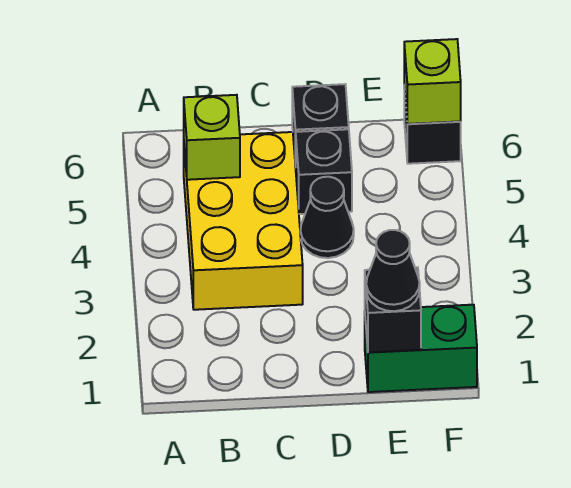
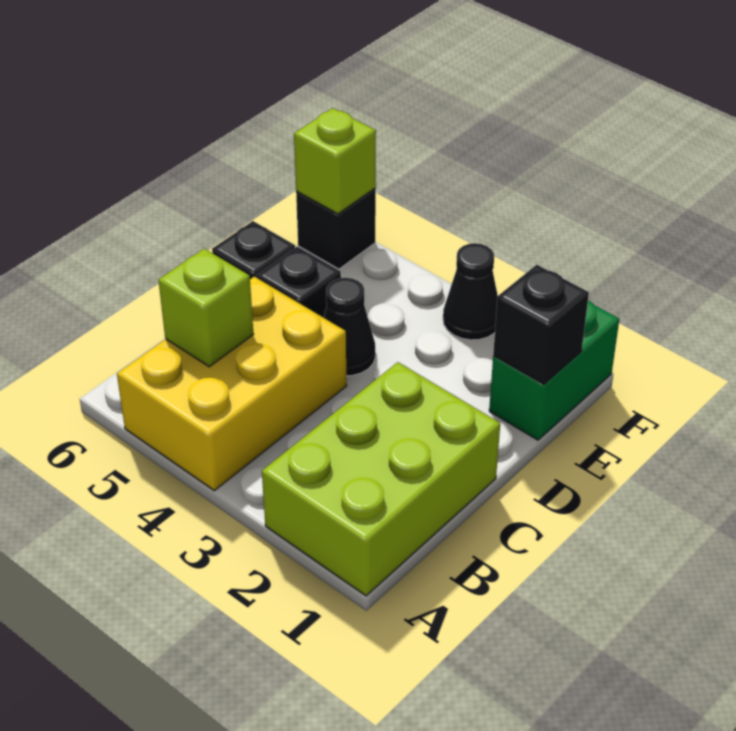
none -> lime 2x3 brick [262,362,500,596]
yellow 2x3 brick [184,132,303,310] -> yellow 2x3 brick turned to [117,277,347,491]
black 1x1 cone [366,230,420,311] -> black 1x1 cone moved to [443,243,498,340]

